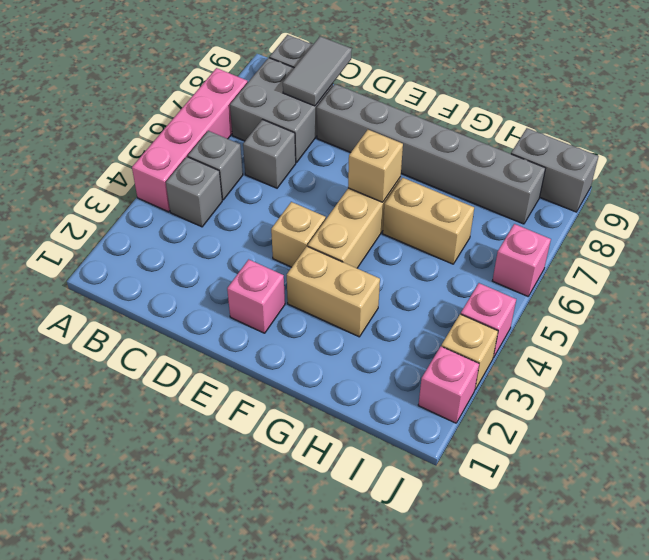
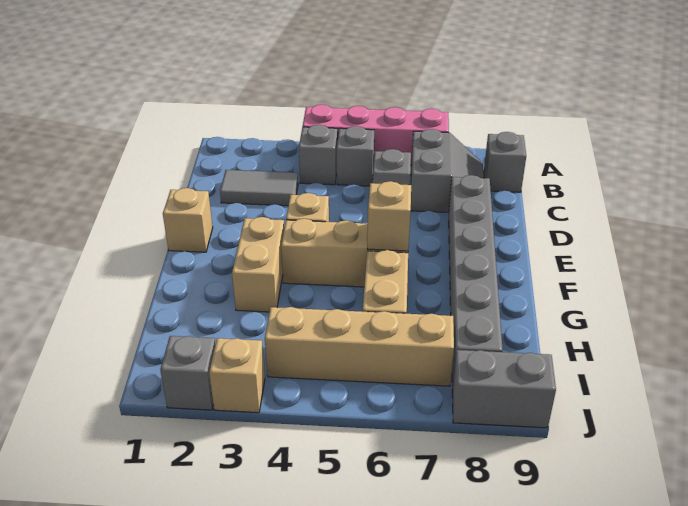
grey 2x2 brick [230,58,333,163] -> grey 2x2 slope [411,129,484,212]
grey 1x2 tile [283,36,352,106] -> grey 1x2 tile moved to [220,170,298,206]
none -> tan 1x1 brick [163,188,213,252]
pink 1x1 brick [227,259,285,333] -> none
none -> tan 1x4 brick [265,307,454,386]
grey 1x2 brick [511,128,599,212] -> grey 1x2 brick turned to [452,350,556,428]
pink 1x1 brick [418,347,479,423] -> grey 1x1 brick [160,336,215,410]
pink 1x1 brick [461,283,516,358] -> none
pink 1x1 brick [492,224,551,296] -> none

